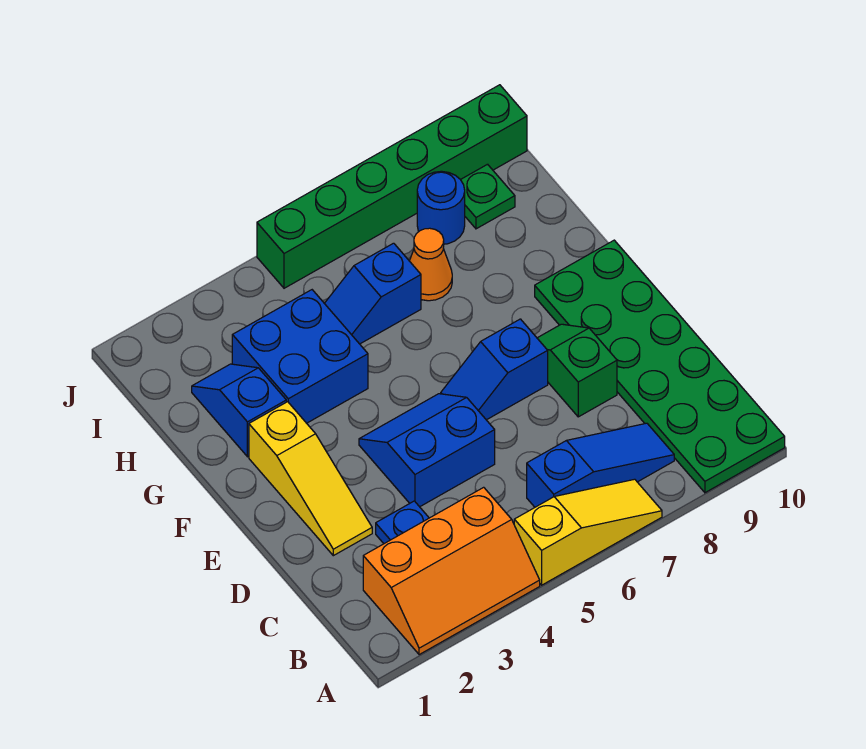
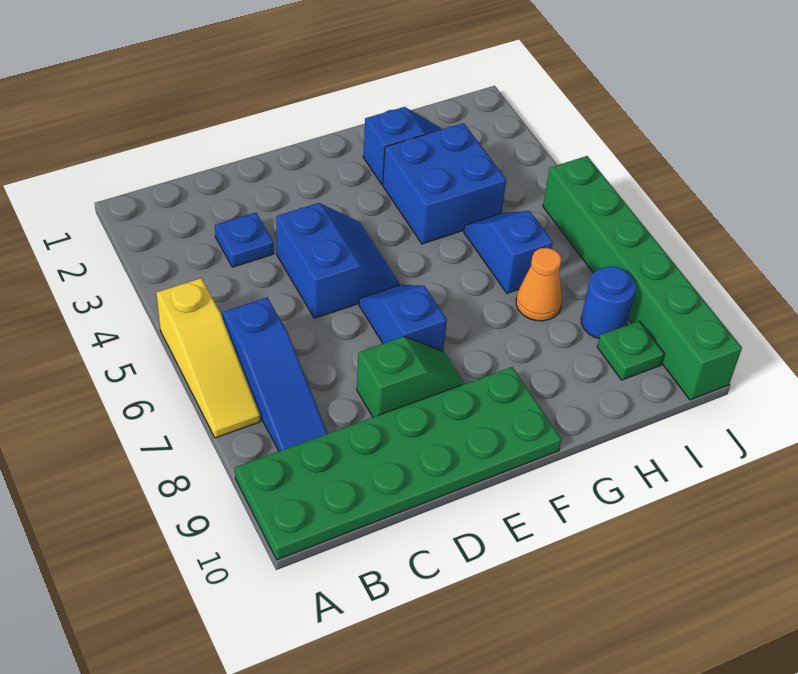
orange 2x3 slope [363,487,540,655] -> none
yellow 1x3 slope [249,402,372,556] -> none

